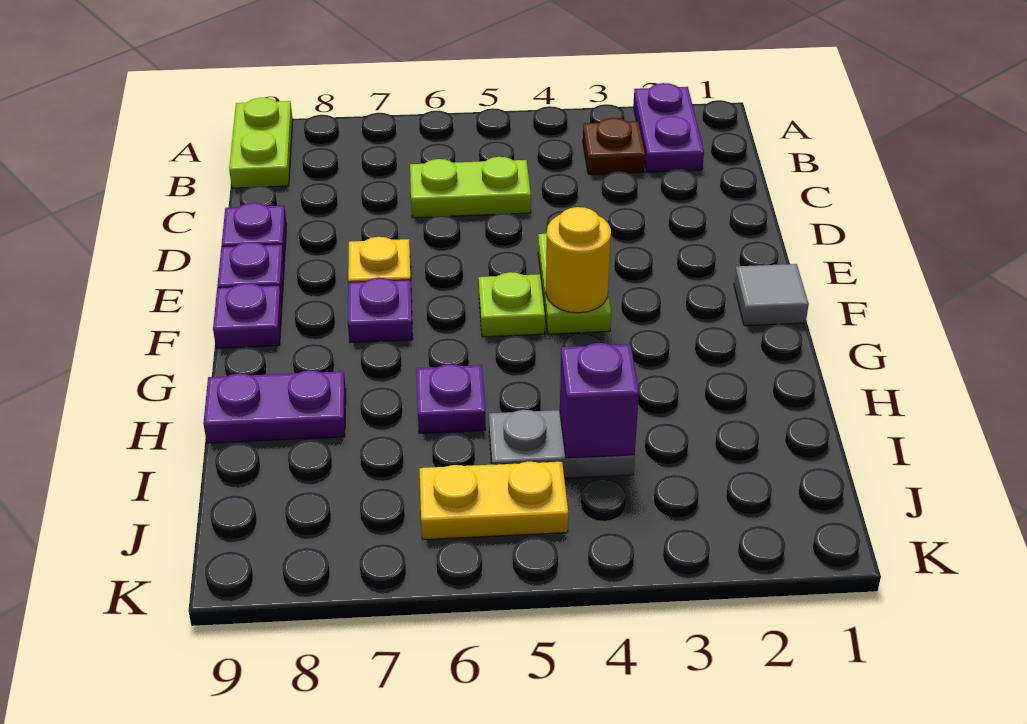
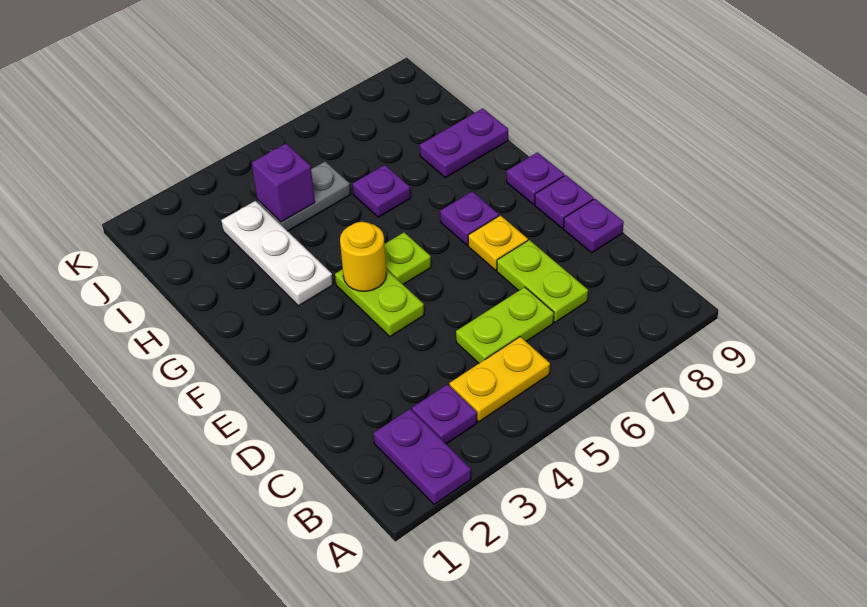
lime 1x2 plate [229,98,293,188] -> lime 1x2 plate moved to [497,240,588,322]
brown 1x1 plate [583,118,645,174] -> purple 1x1 plate [412,384,477,444]
grey 1x1 tile [734,264,809,326] -> none
none -> white 1x3 plate [221,201,333,306]
yellow 1x2 plate [420,461,568,540] -> yellow 1x2 plate moved to [449,337,550,422]

